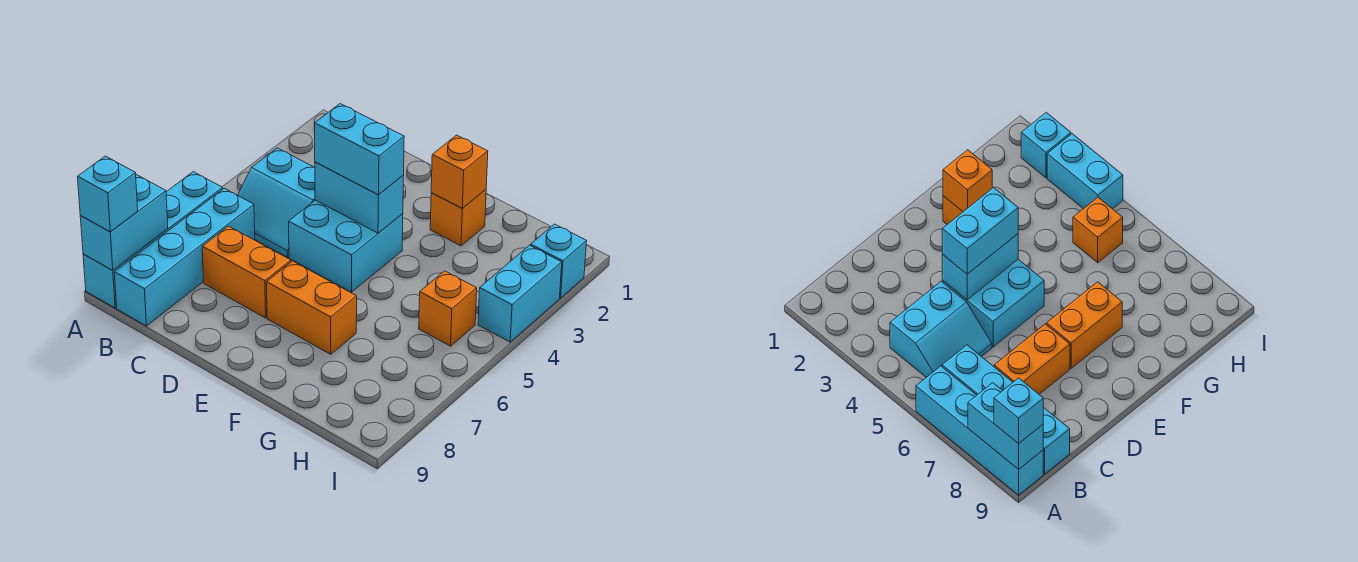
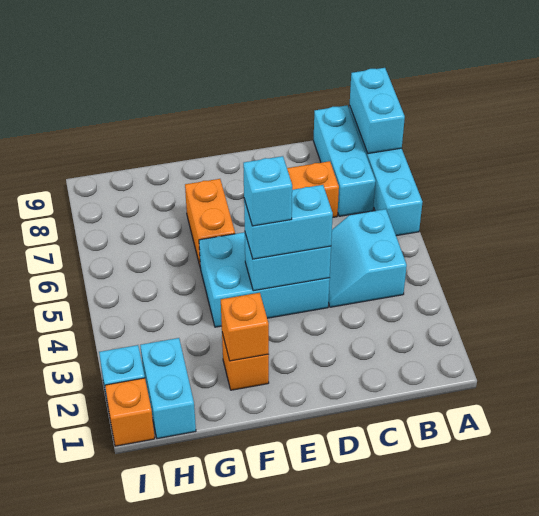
cyan 1x1 brick [78,156,138,232] -> cyan 1x1 brick moved to [243,156,292,226]
cyan 2x2 slope [238,148,315,257] -> cyan 2x2 slope turned to [328,209,407,307]
cyan 1x4 brick [114,188,255,326] -> cyan 1x3 brick [313,105,376,216]
cyan 2x2 brick [289,200,403,292] -> cyan 2x3 brick [199,232,330,327]
orange 1x2 brick [266,261,357,354] -> orange 1x2 brick turned to [185,179,235,265]
orange 1x1 brick [419,271,477,346] -> orange 1x1 brick moved to [105,378,155,446]
cyan 1x2 brick [478,245,562,342] -> cyan 1x2 brick moved to [140,338,196,439]

